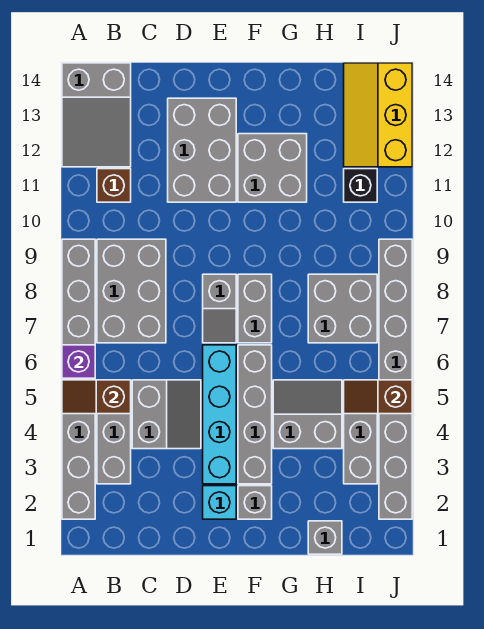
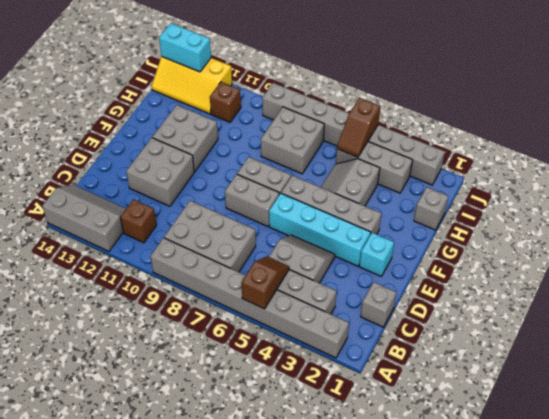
brown 1x2 slope [62,380,131,414] -> brown 1x2 slope turned to [241,256,289,309]
purple 1x1 brick [62,345,95,378] -> none
grey 2x3 slope [62,63,131,167] -> grey 2x3 slope turned to [42,185,126,251]
grey 2x3 brick [168,98,236,202] -> grey 2x2 brick [126,138,194,206]
grey 1x2 slope [203,274,236,343] -> grey 1x2 brick [225,174,279,226]
grey 1x1 brick [238,486,272,519] -> grey 1x1 brick moved to [361,282,397,327]
black 1x1 brick [344,169,377,202] -> brown 1x1 brick [210,82,241,122]
none -> cyan 1x2 brick [159,23,211,72]

